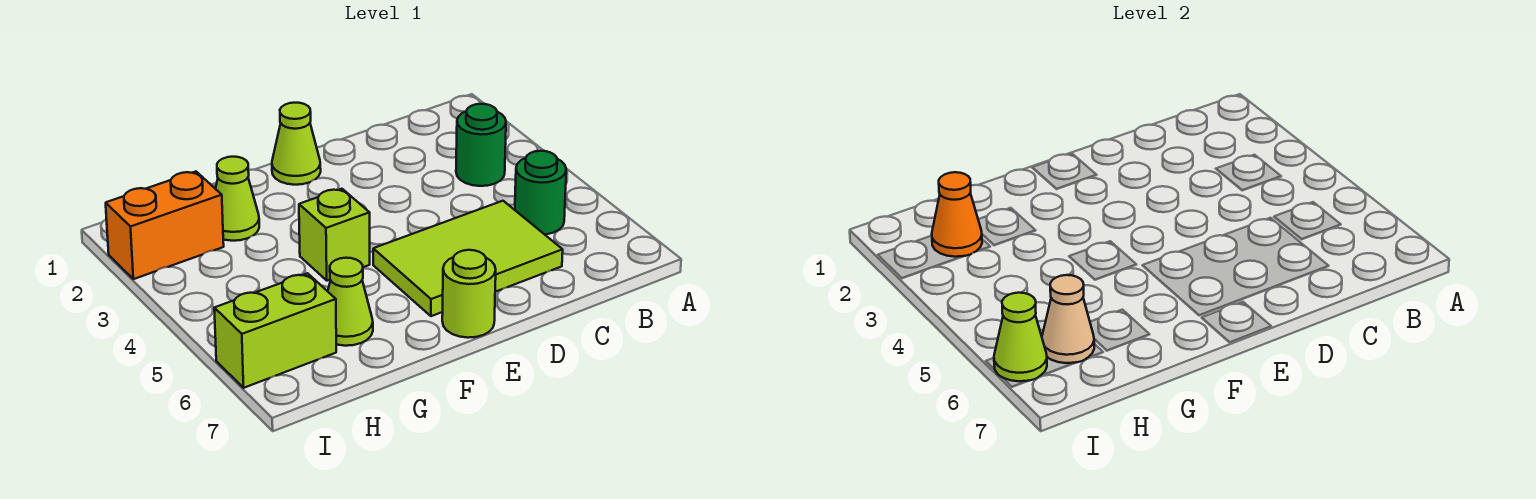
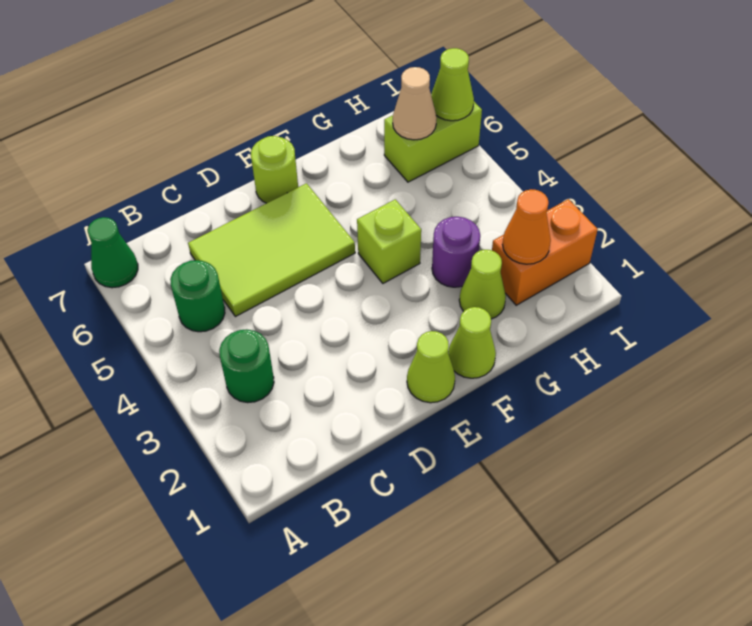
none -> green 1x1 cone [88,217,138,288]
none -> purple 1x1 round brick [432,217,480,287]
lime 1x1 cone [328,258,373,346] -> lime 1x1 cone moved to [448,307,496,378]

